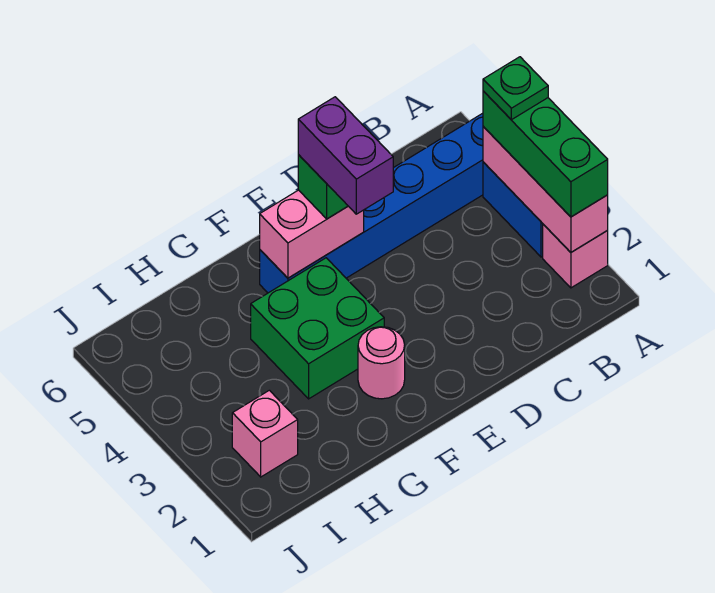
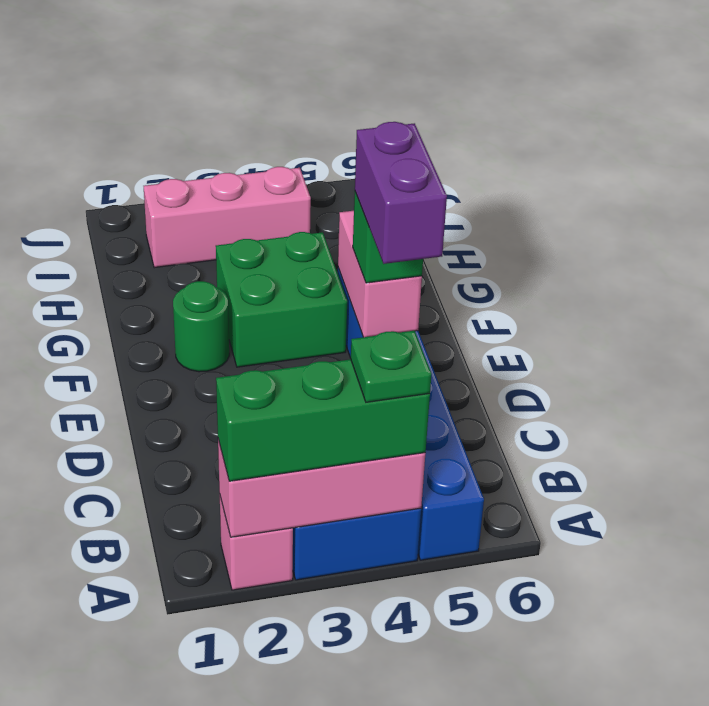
purple 1x2 brick [298,97,393,214] -> purple 1x2 brick turned to [355,122,447,264]
pink 1x1 round brick [358,327,405,399] -> green 1x1 round brick [173,281,229,372]
pink 1x1 brick [232,390,298,477] -> pink 1x3 brick [144,167,311,268]

